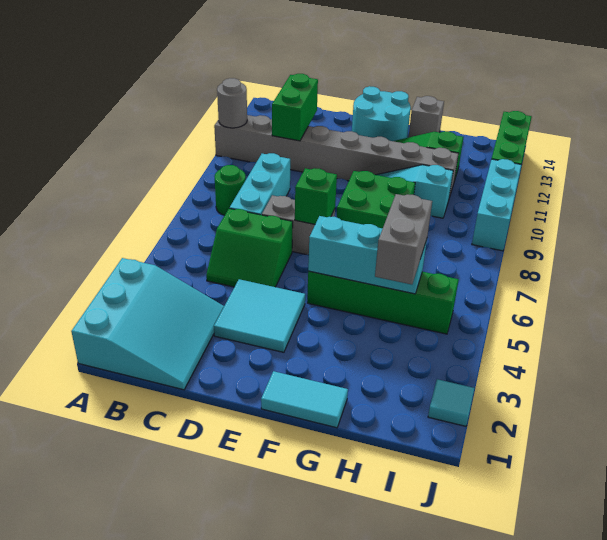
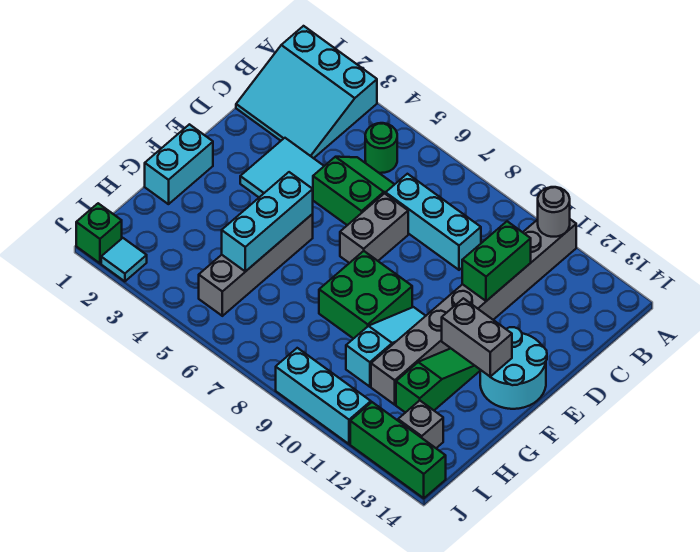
green 1x1 round brick [215,165,246,215] -> green 1x1 round brick moved to [365,123,397,173]
green 2x2 slope [206,208,293,287] -> green 2x2 slope turned to [313,157,395,225]
green 1x2 brick [272,74,318,141] -> green 1x2 brick turned to [462,221,531,301]
green 1x1 brick [295,168,337,224] -> green 1x1 brick moved to [76,203,122,263]
cyan 1x2 tile [261,371,348,428] -> cyan 1x2 brick [145,124,213,204]
green 1x4 brick [307,271,459,334] -> grey 1x4 brick [199,214,313,316]
grey 1x1 brick [409,96,444,137] -> grey 1x1 brick moved to [398,401,443,448]
grey 1x2 brick [375,194,432,284] -> grey 1x2 brick moved to [442,298,512,376]

